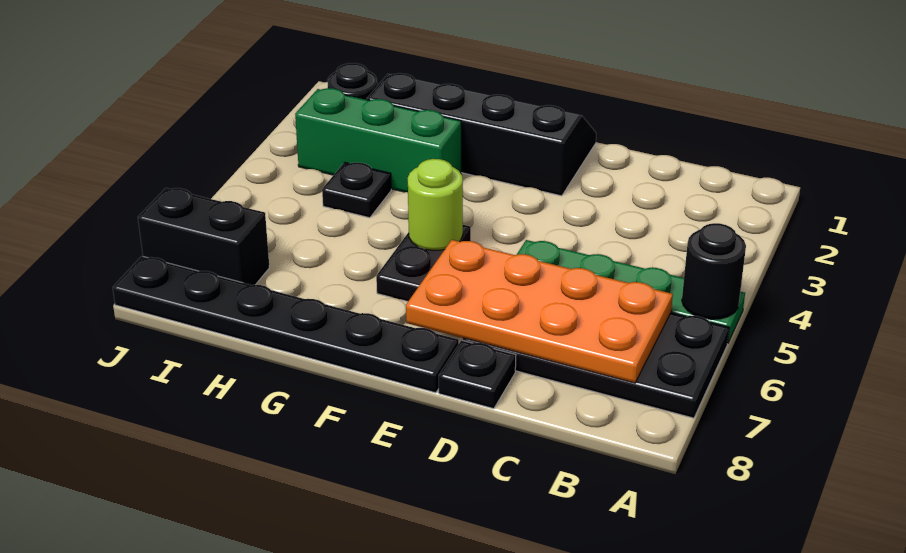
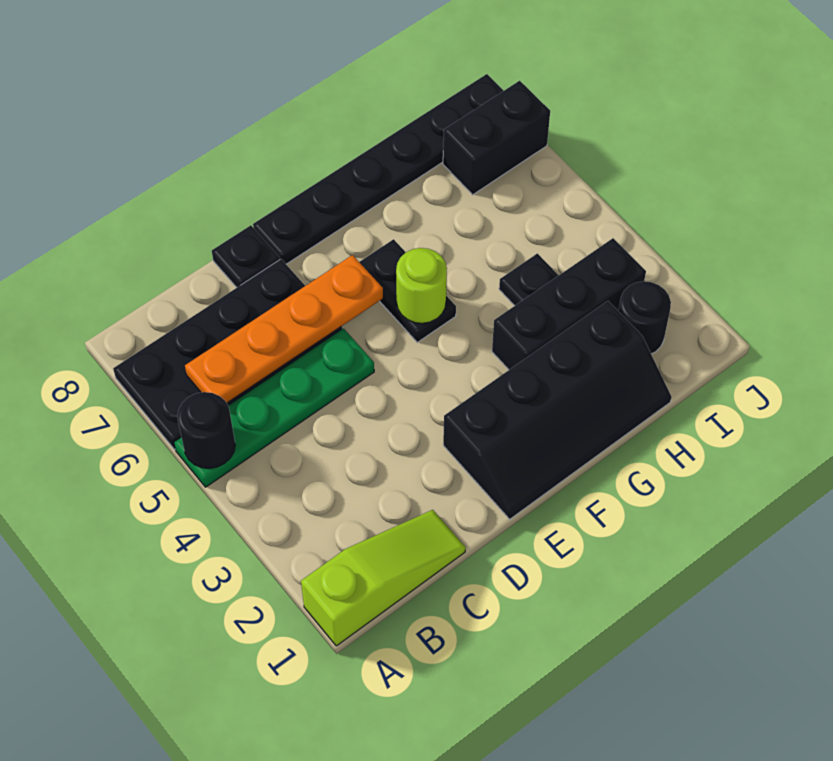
none -> lime 1x3 slope [301,510,466,646]
orange 2x4 plate [406,240,673,383] -> orange 1x4 plate [185,255,383,403]
green 1x3 brick [295,88,461,192] -> black 1x3 brick [492,238,646,370]

